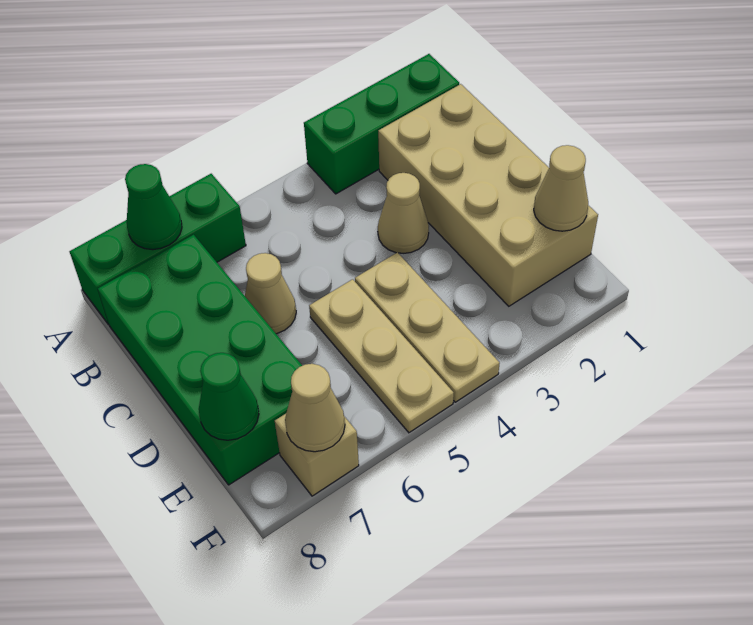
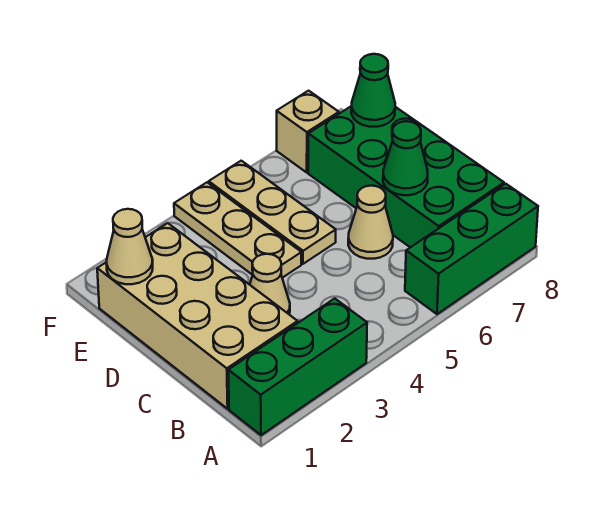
green 1x1 cone [125,164,182,250] -> green 1x1 cone moved to [383,121,428,195]
tan 1x1 cone [285,364,345,452] -> none

